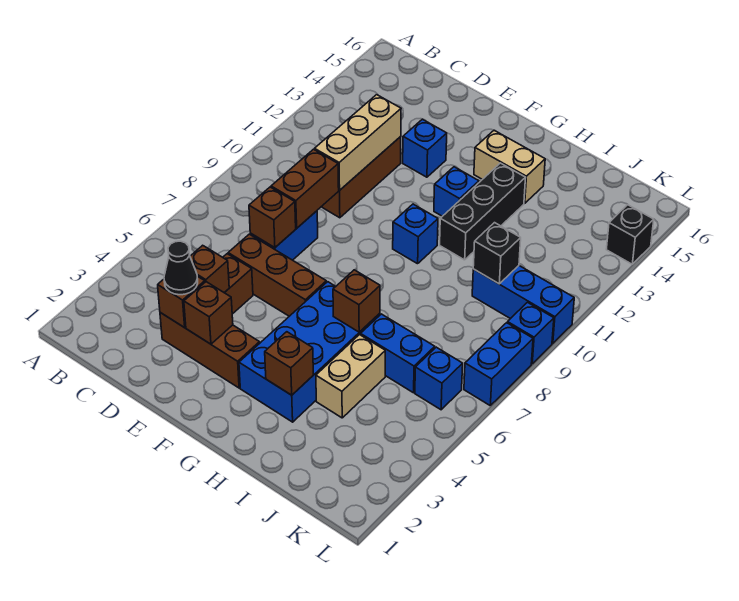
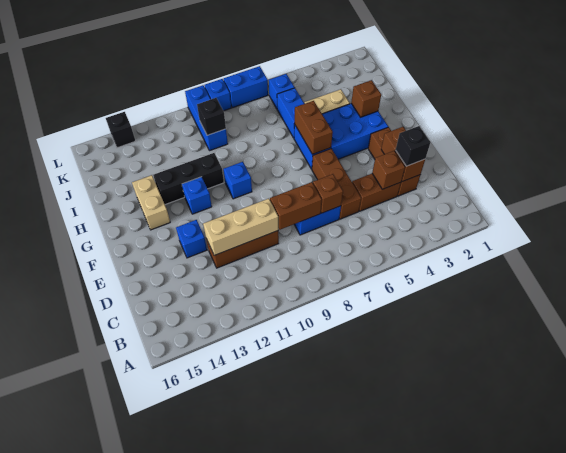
black 1x1 cone [164,241,198,295] -> black 1x1 brick [396,126,430,166]
brown 1x1 brick [333,270,380,332] -> brown 1x2 brick [294,101,333,154]

